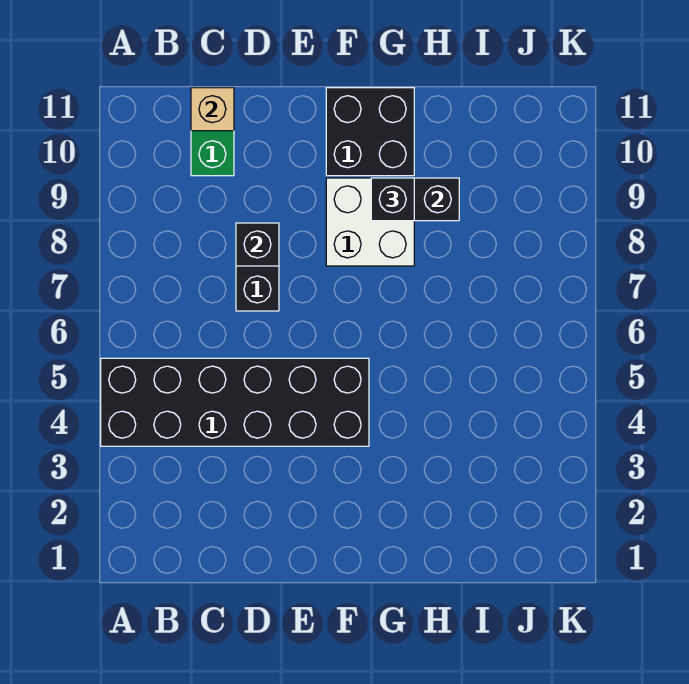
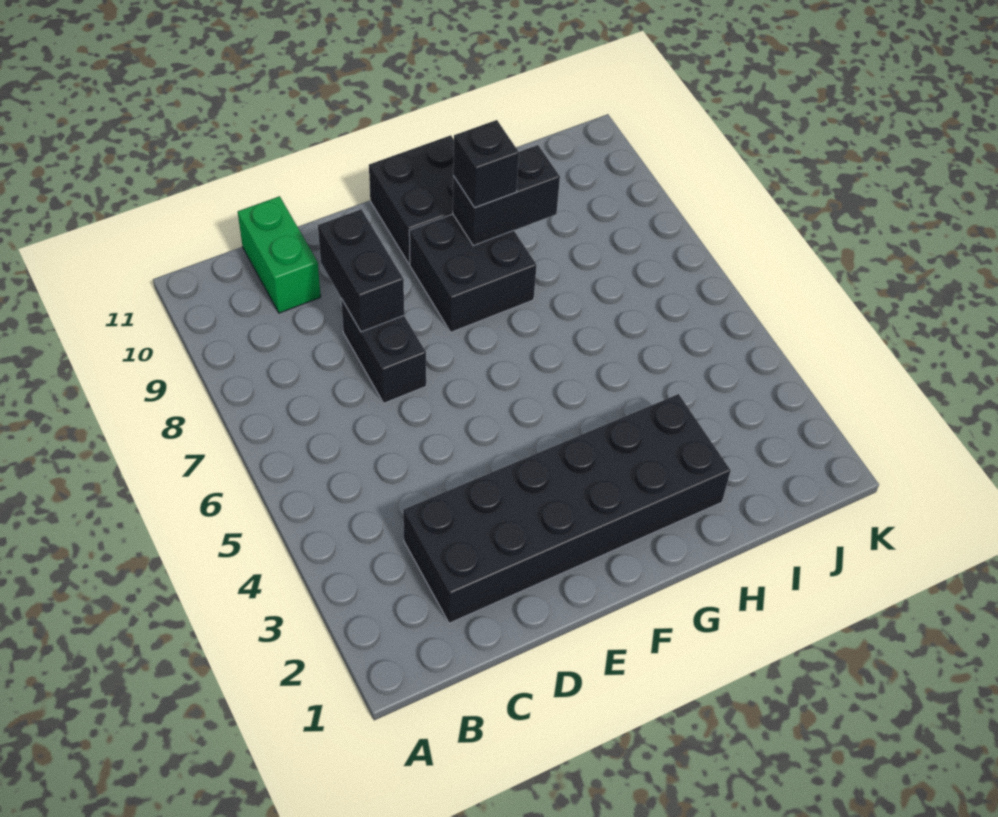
black 2x6 brick [101,358,369,446] -> black 2x6 brick moved to [403,394,731,623]
tan 1x1 brick [191,88,234,131] -> none
black 1x1 brick [236,223,279,266] -> black 1x2 brick [318,209,404,332]
white 2x2 brick [326,178,414,266] -> black 2x2 brick [409,214,537,332]

